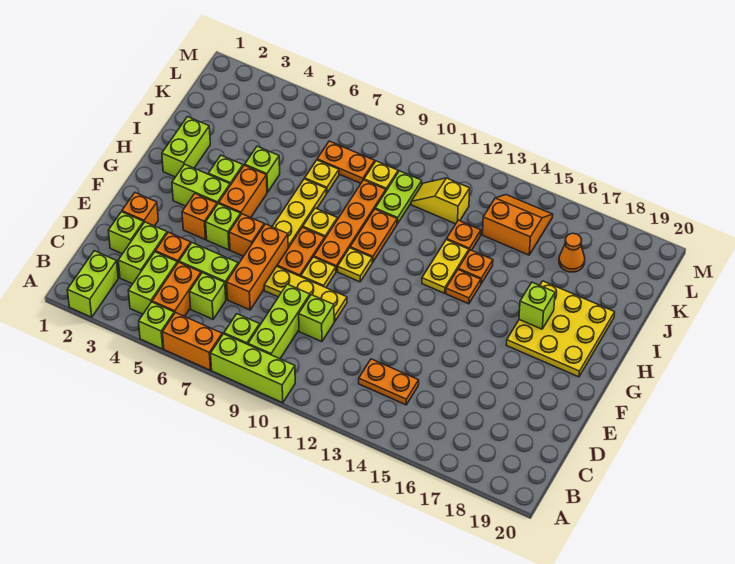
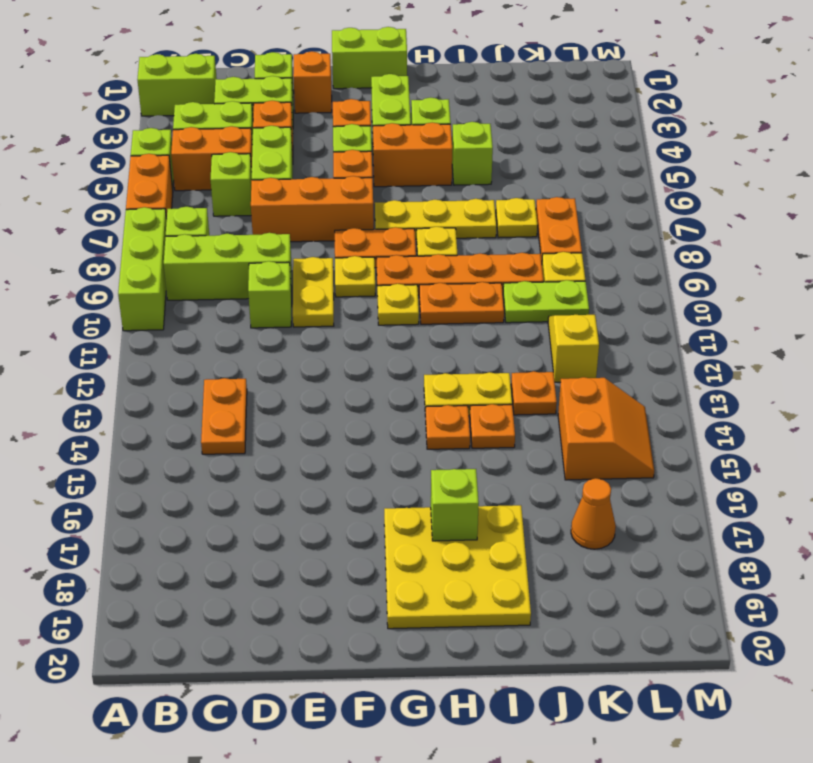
yellow 1x3 plate [264,266,347,322] -> yellow 1x2 plate [293,257,334,327]
lime 1x2 brick [162,117,210,177] -> lime 1x2 brick moved to [332,27,407,89]

